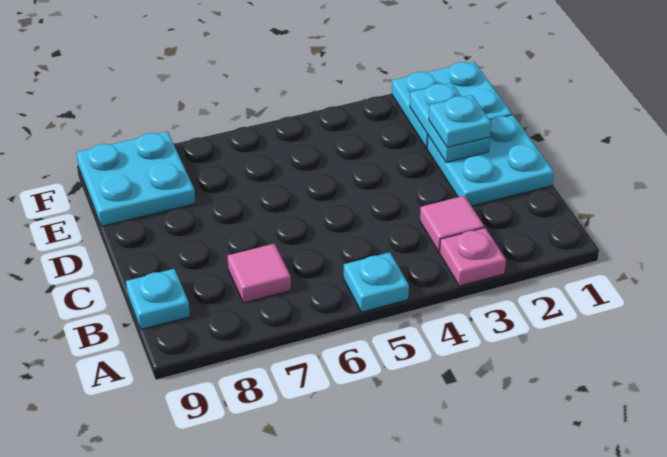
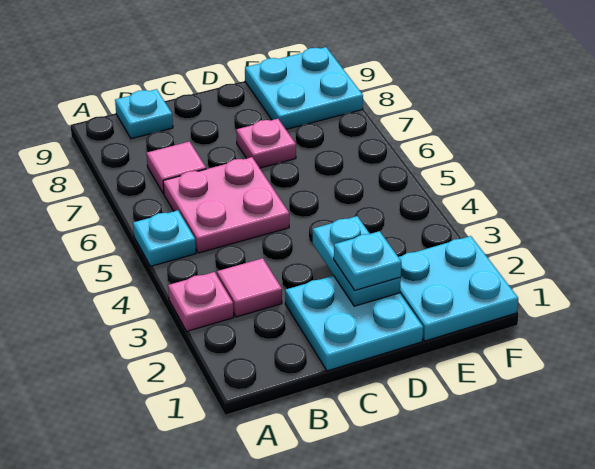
none -> pink 2x2 plate [163,157,289,253]
cyan 1x2 plate [410,83,490,162] -> cyan 1x2 plate turned to [313,216,401,306]
none -> pink 1x1 plate [236,119,296,168]

